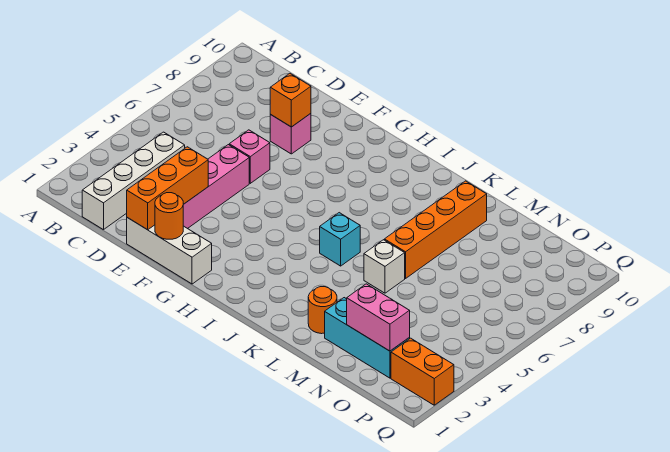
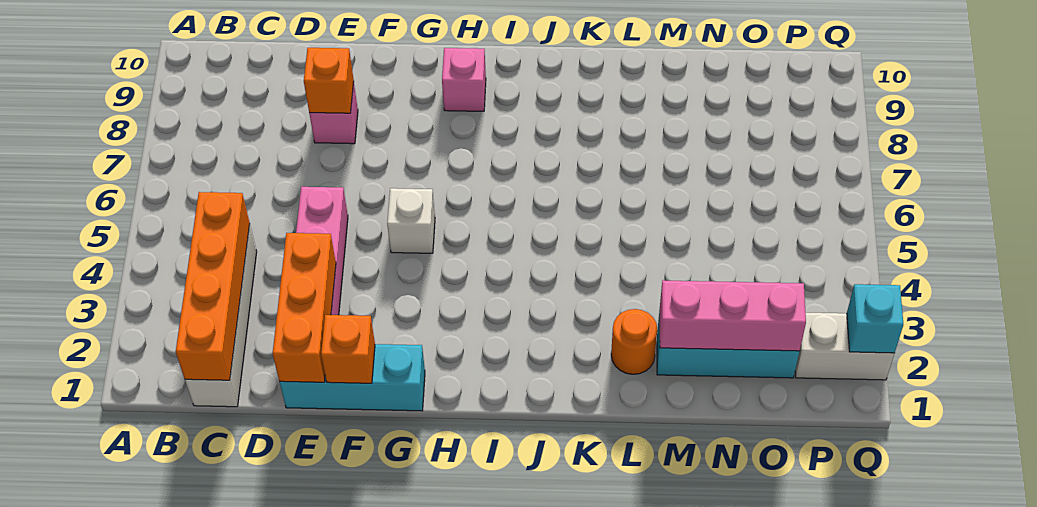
white 1x3 brick [127,218,212,284] -> cyan 1x3 brick [280,344,425,411]
pink 1x1 brick [229,130,270,183] -> pink 1x1 brick moved to [442,48,486,111]
orange 1x1 round brick [155,193,183,239] -> orange 1x1 brick [321,315,375,383]
cyan 1x1 brick [320,213,360,266] -> cyan 1x1 brick moved to [847,284,903,353]
white 1x1 brick [364,240,405,293] -> white 1x1 brick moved to [387,188,435,253]
orange 1x4 brick [384,181,487,279] -> orange 1x4 brick moved to [176,192,250,380]
pink 1x2 brick [347,284,410,351] -> pink 1x3 brick [660,280,806,351]
orange 1x2 brick [391,338,454,405] -> white 1x2 brick [795,313,894,380]

